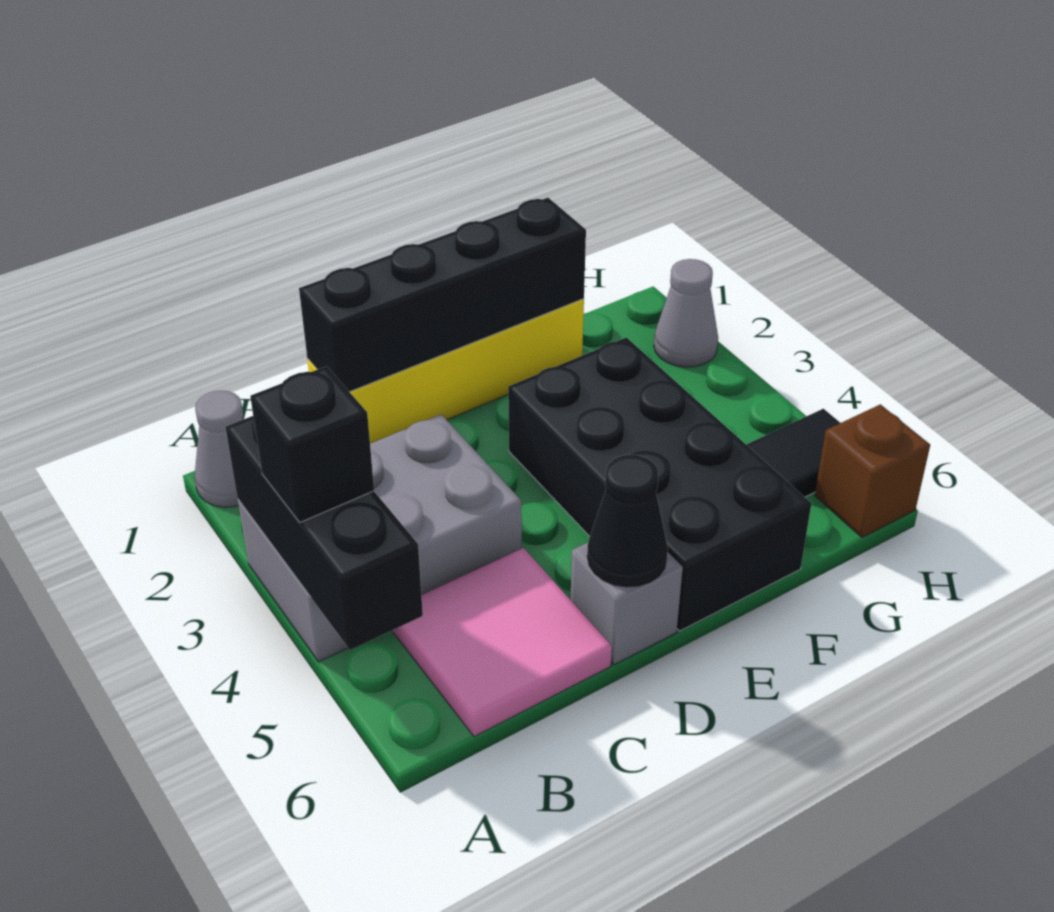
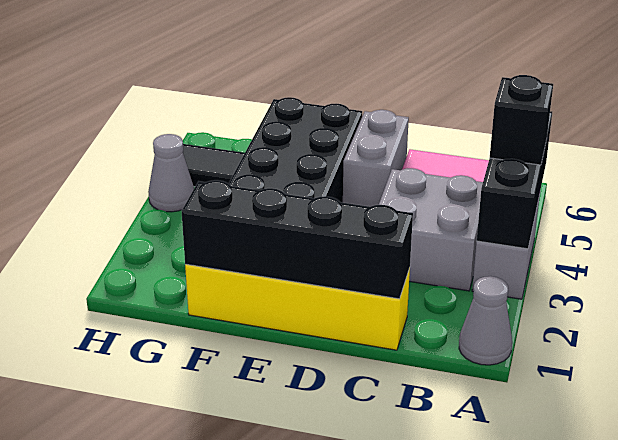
grey 1x1 brick [571,543,683,665] -> grey 1x2 brick [343,110,409,207]
black 1x1 cone [587,455,668,587] -> none
grey 1x1 cone [654,259,718,367] -> grey 1x1 cone moved to [148,134,194,212]
brown 1x1 brick [815,404,930,537] -> none

